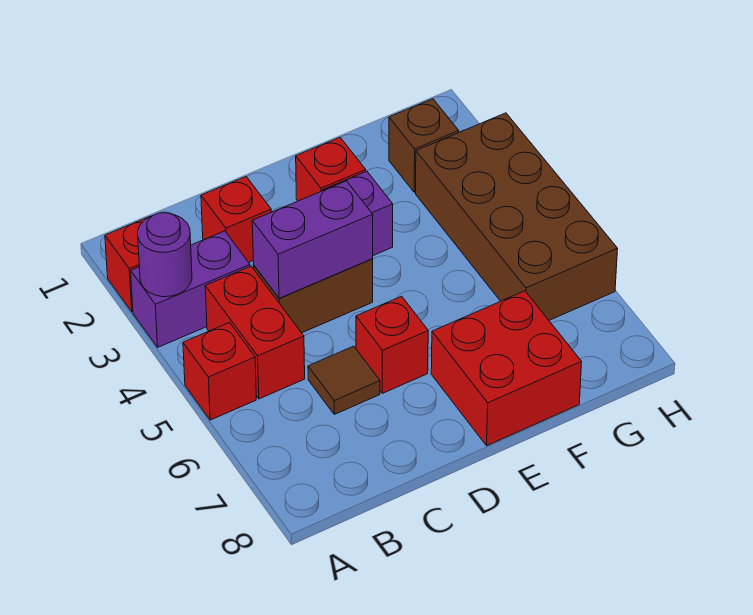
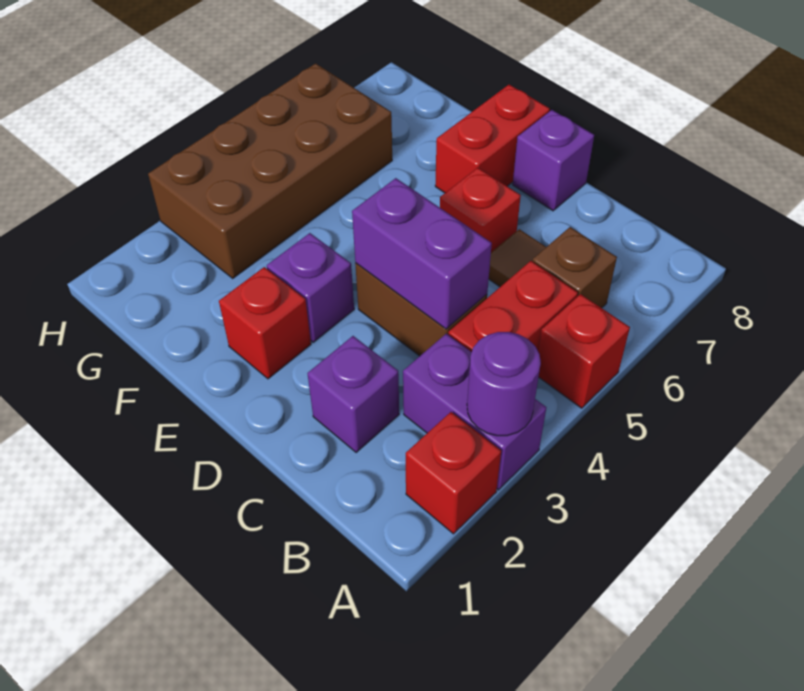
red 1x1 brick [201,177,271,262] -> purple 1x1 brick [307,336,399,453]
none -> purple 1x1 brick [513,110,594,211]
red 2x2 brick [431,291,581,446] -> red 1x2 brick [435,85,550,193]
brown 1x1 brick [389,99,459,192] -> brown 1x1 brick moved to [532,227,617,308]

